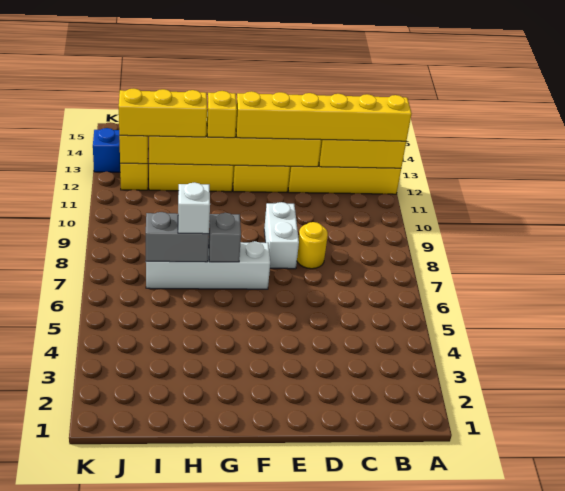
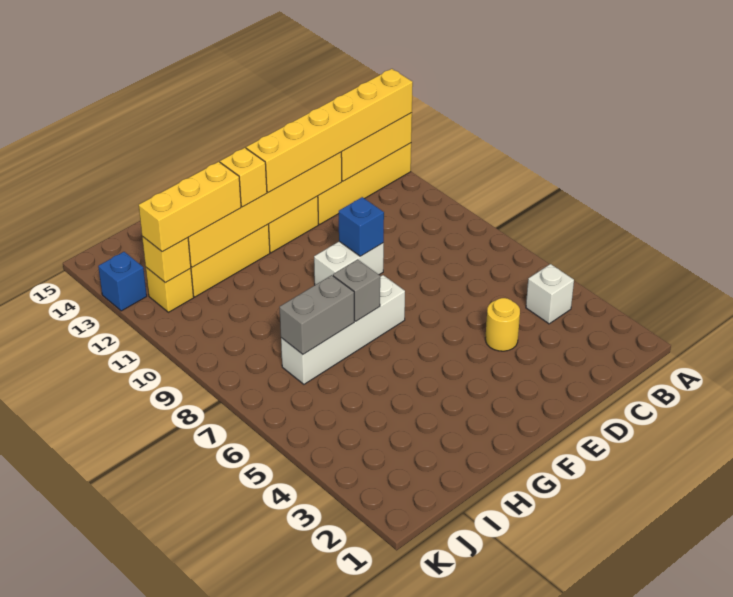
yellow 1x1 round brick [297,222,328,269] -> yellow 1x1 round brick moved to [485,298,520,351]
white 1x2 brick [264,202,299,269] -> white 1x2 brick turned to [314,242,384,285]
none -> blue 1x1 brick [339,197,384,256]
white 1x1 brick [178,182,210,234] -> white 1x1 brick moved to [526,264,574,324]

